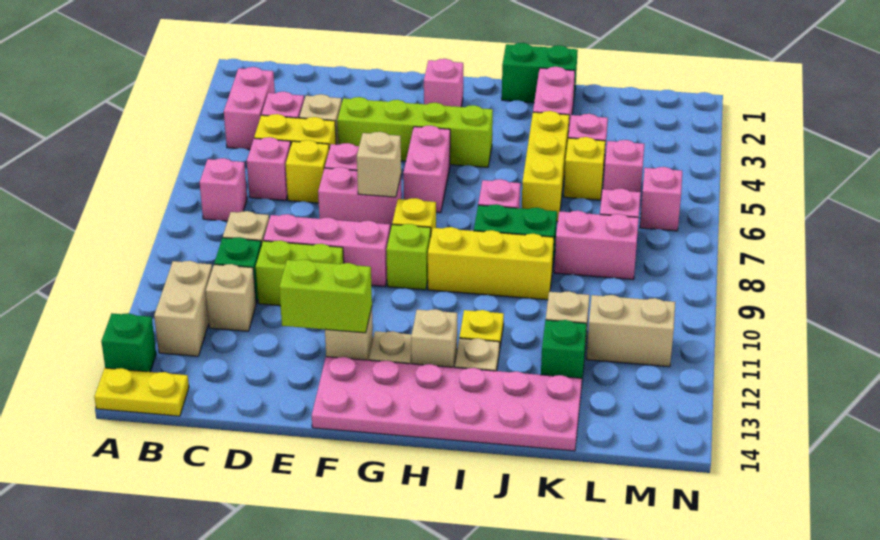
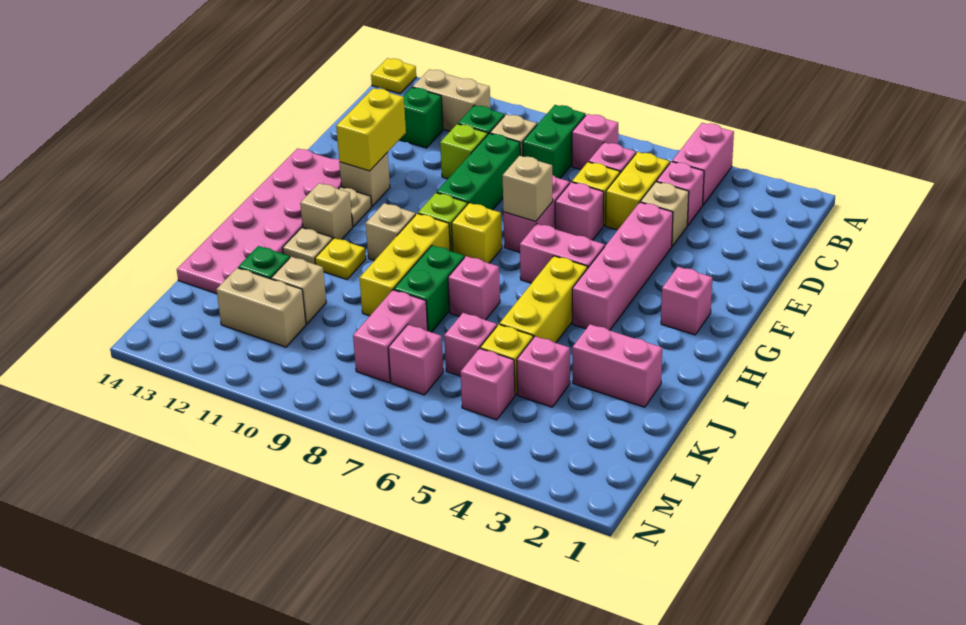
green 1x1 brick [101,313,156,372] -> green 1x1 brick moved to [400,87,443,148]
yellow 1x2 plate [94,368,189,416] -> yellow 1x1 plate [371,58,416,94]
pink 1x2 brick [224,67,275,149] -> pink 1x2 brick turned to [672,123,734,205]
tan 1x1 brick [206,264,256,331] -> tan 1x1 brick moved to [366,203,416,261]
pink 1x3 brick [264,214,390,286] -> green 1x3 brick [437,133,520,210]
lime 1x2 brick [256,240,344,306] -> lime 1x1 brick [440,124,488,179]
lime 1x4 brick [337,97,493,167] -> pink 1x4 brick [572,202,673,330]
lime 1x2 brick [279,259,372,333] -> yellow 1x2 brick [336,88,406,171]
green 1x2 brick [502,43,578,103] -> green 1x2 brick moved to [522,105,586,178]
yellow 1x3 brick [522,111,569,222] -> yellow 1x3 brick turned to [500,256,587,343]
tan 1x2 brick [587,295,675,367] -> tan 1x2 brick turned to [216,268,306,347]
pink 1x1 brick [640,167,682,231] -> pink 1x1 brick moved to [444,313,497,376]

